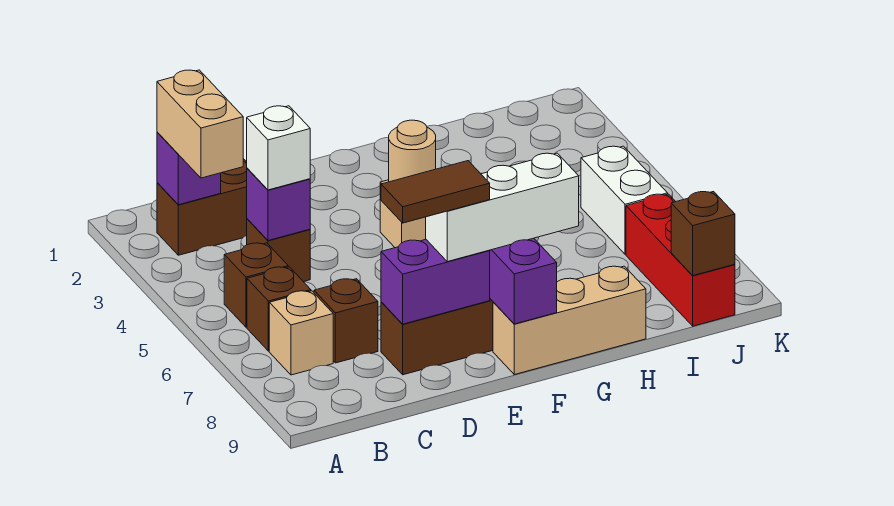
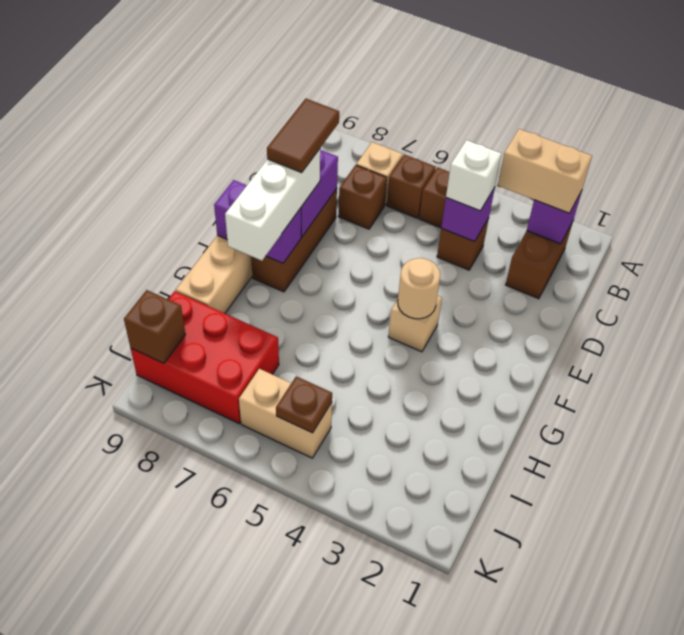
white 1x2 brick [581,146,668,254] -> tan 1x2 brick [239,369,332,458]
none -> brown 1x1 plate [276,376,332,433]
red 1x3 brick [626,194,735,326] -> red 2x3 brick [131,291,279,423]

